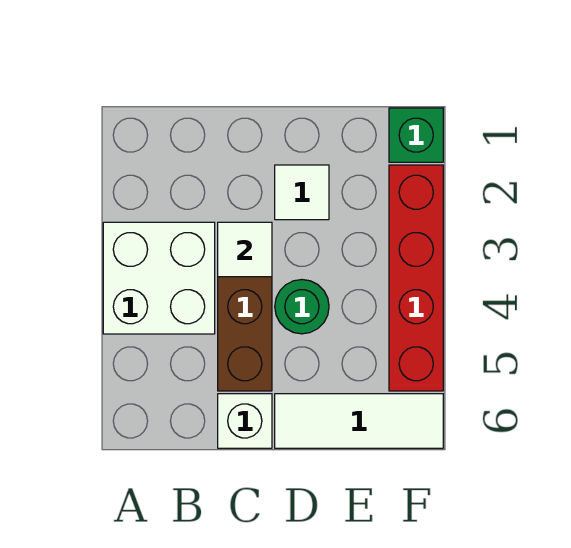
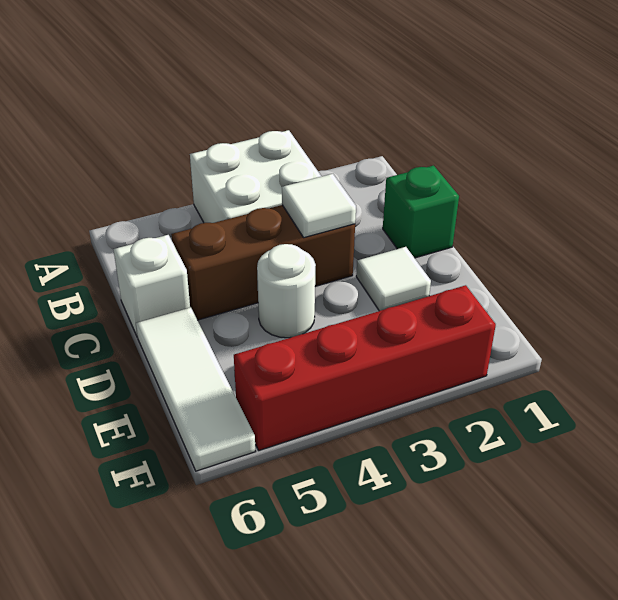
green 1x1 round brick [275,280,329,334] -> white 1x1 round brick [257,244,316,338]
green 1x1 brick [389,108,443,162] -> green 1x1 brick moved to [383,165,459,258]

